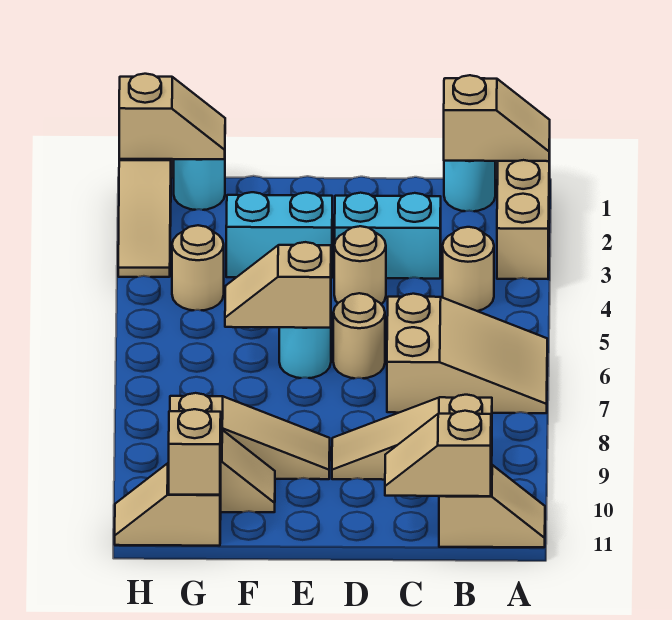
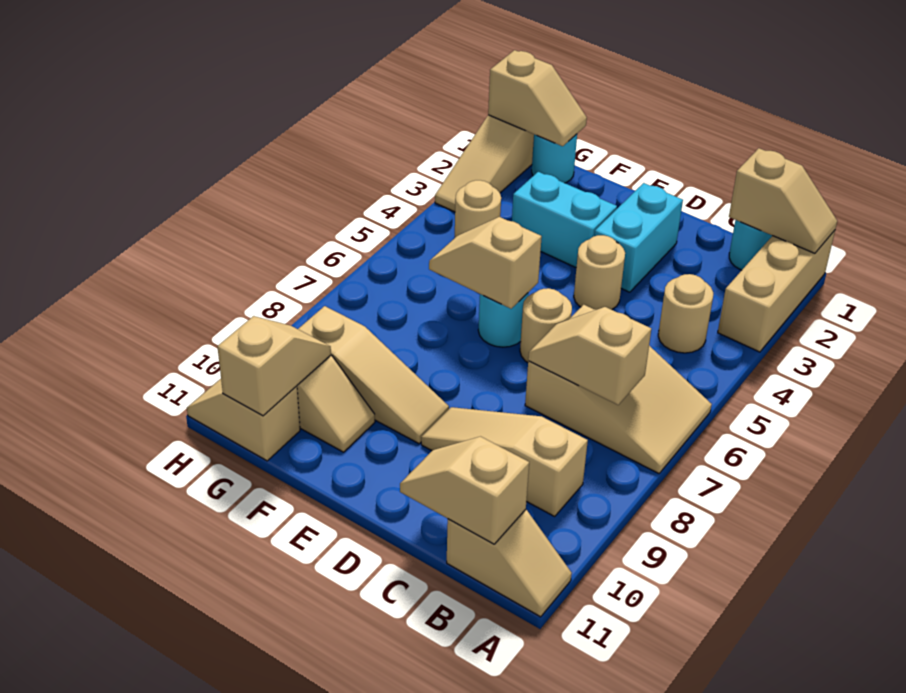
none -> tan 1x2 slope [528,307,651,405]
cyan 1x2 brick [335,193,441,279] -> cyan 1x2 brick turned to [595,183,683,292]

